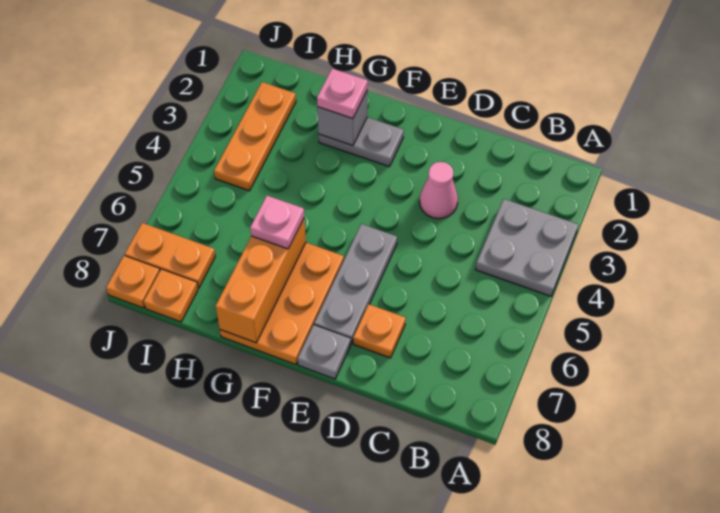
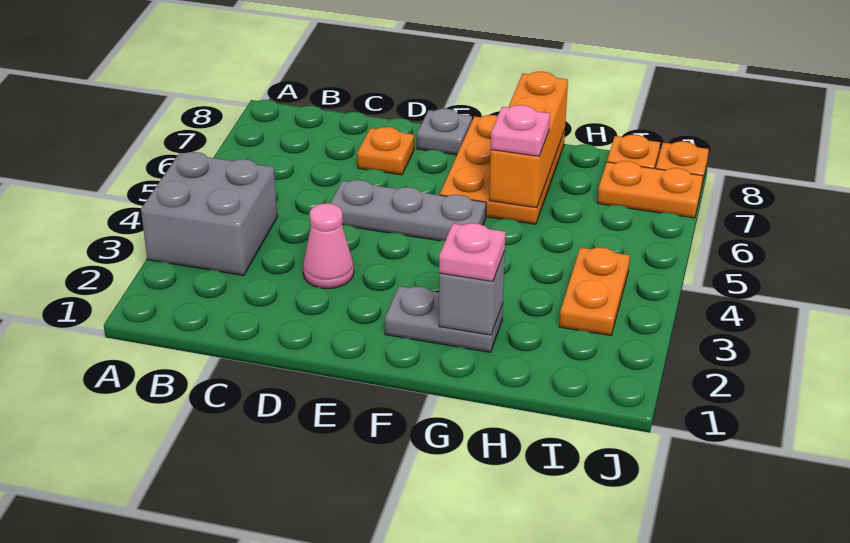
grey 2x2 plate [476,199,578,296] -> grey 2x2 brick [141,152,277,275]
grey 1x3 plate [314,224,397,344] -> grey 1x3 plate turned to [330,180,486,241]
orange 1x3 plate [214,82,296,191] -> orange 1x2 plate [559,248,630,336]

